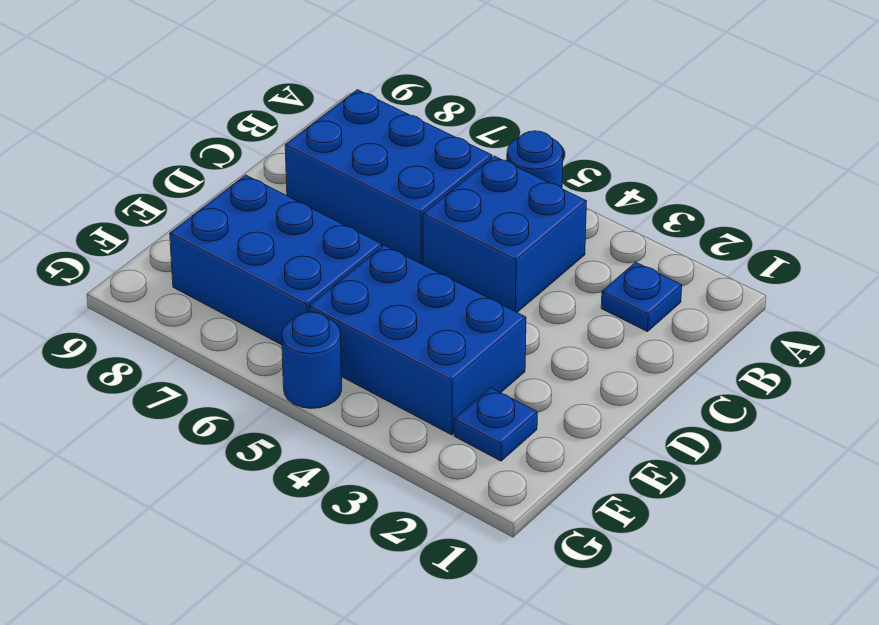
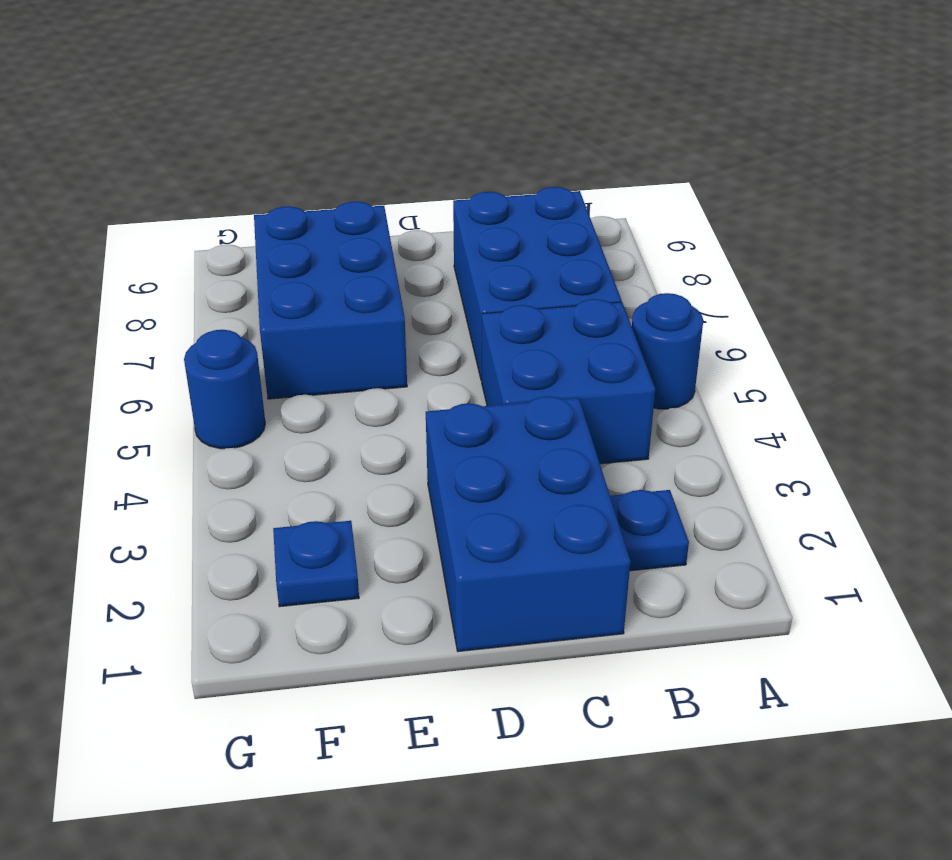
blue 2x3 brick [309,245,526,435] -> blue 2x3 brick moved to [426,396,630,652]

